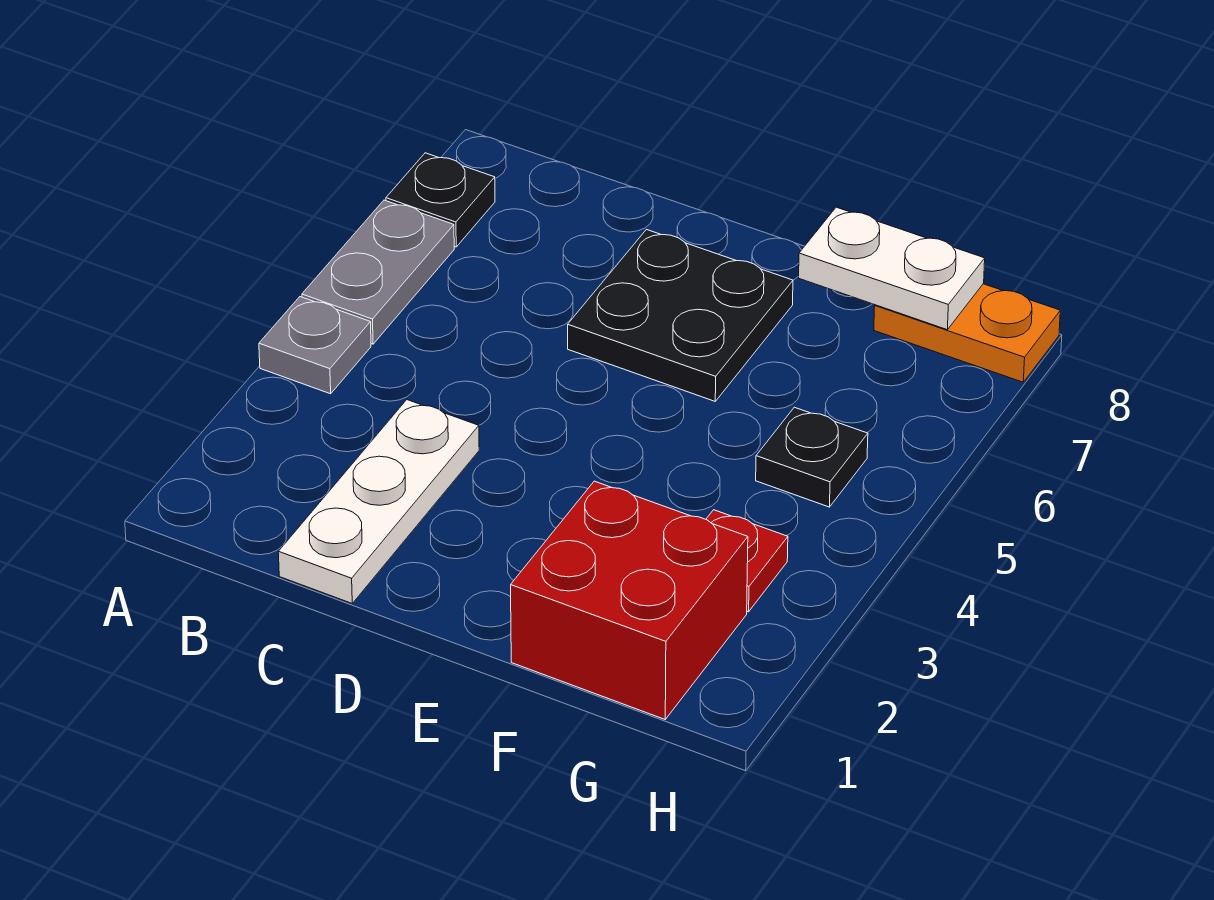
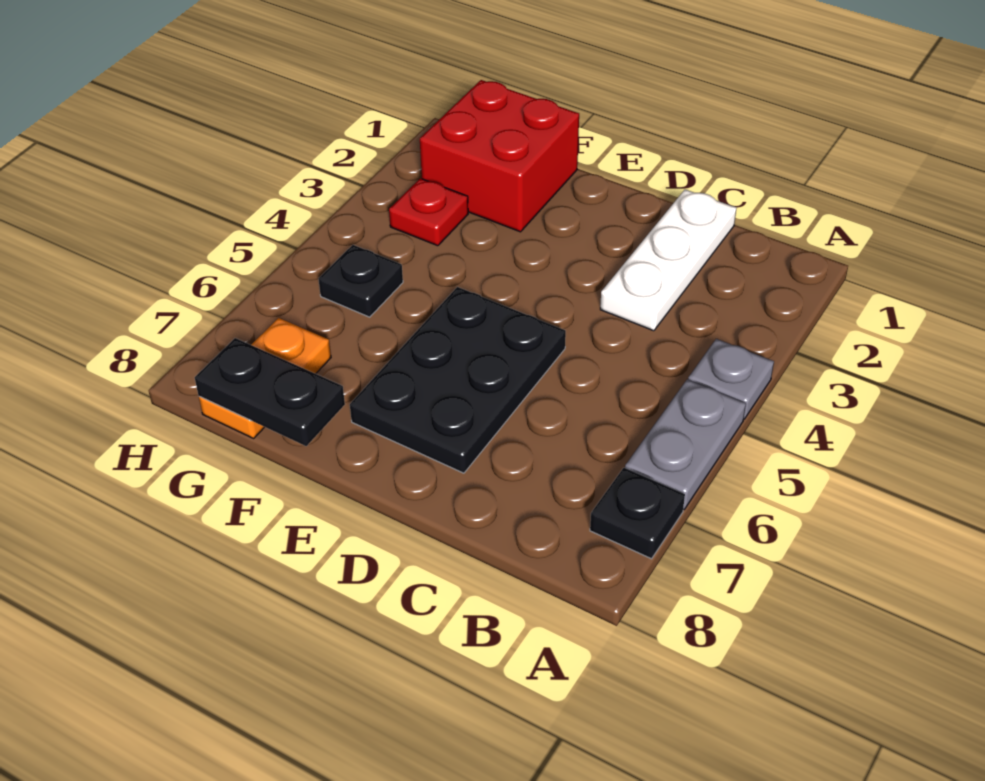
black 2x2 plate [568,230,793,401] -> black 2x3 plate [350,287,566,473]
white 1x2 plate [799,207,985,330] -> black 1x2 plate [195,338,345,446]
orange 1x2 plate [874,284,1060,382] -> orange 1x2 plate turned to [199,318,331,438]

